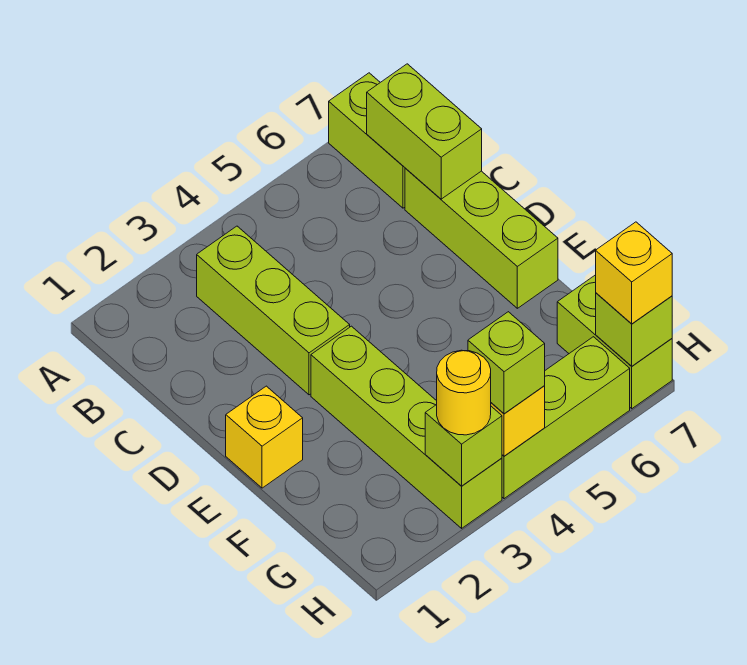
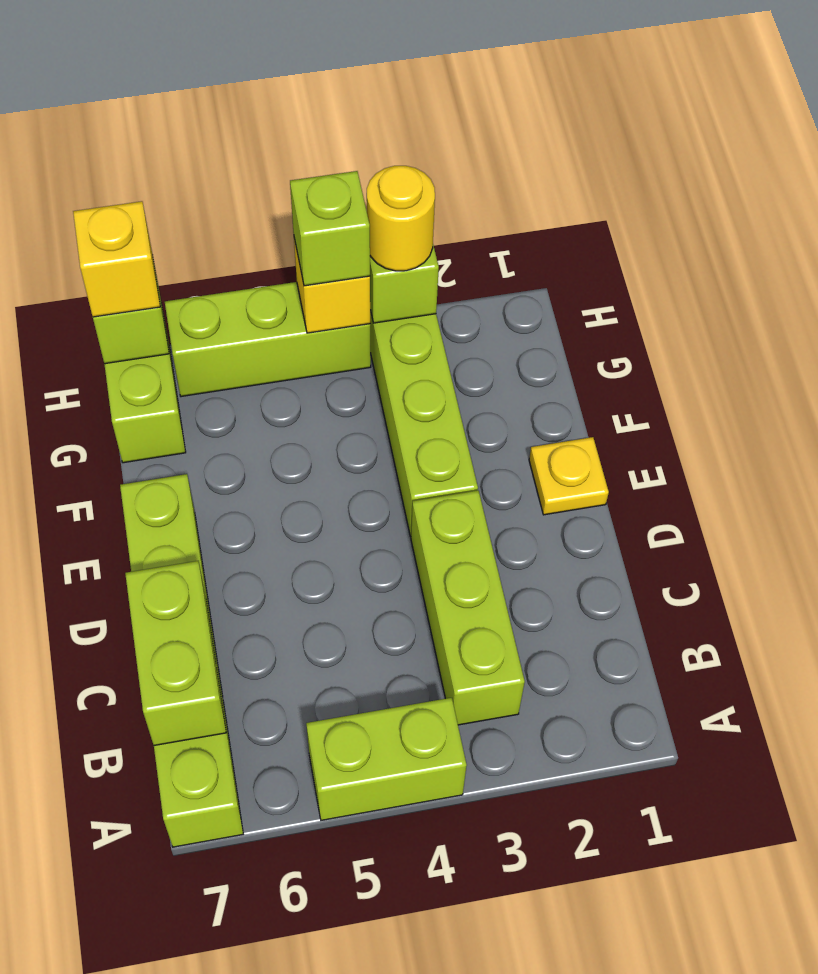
none -> lime 1x2 brick [306,698,467,820]
yellow 1x1 brick [226,386,303,488] -> yellow 1x1 plate [529,437,609,515]

